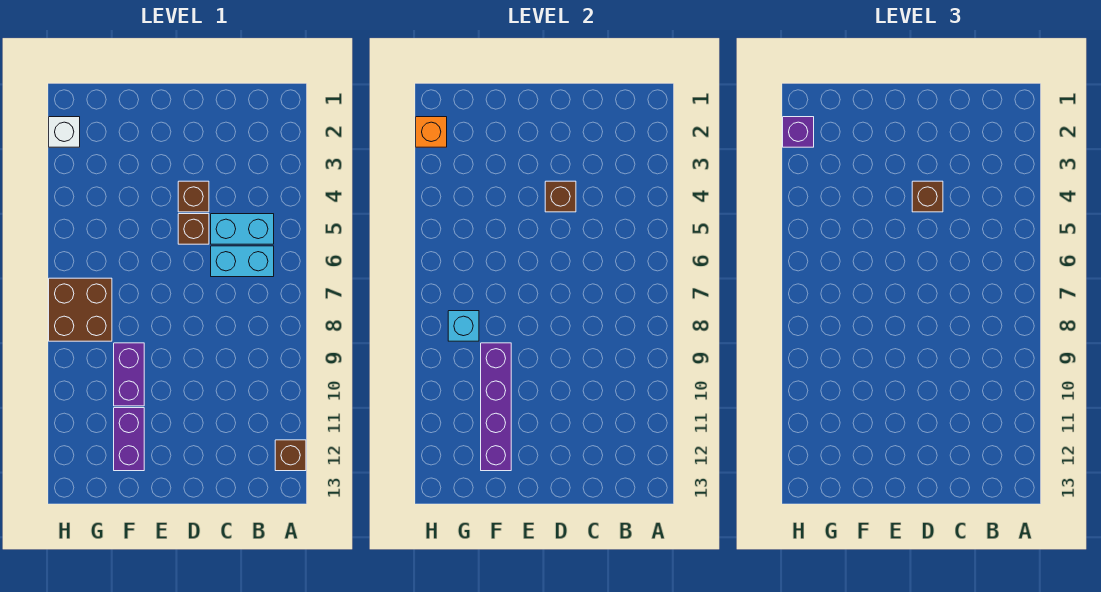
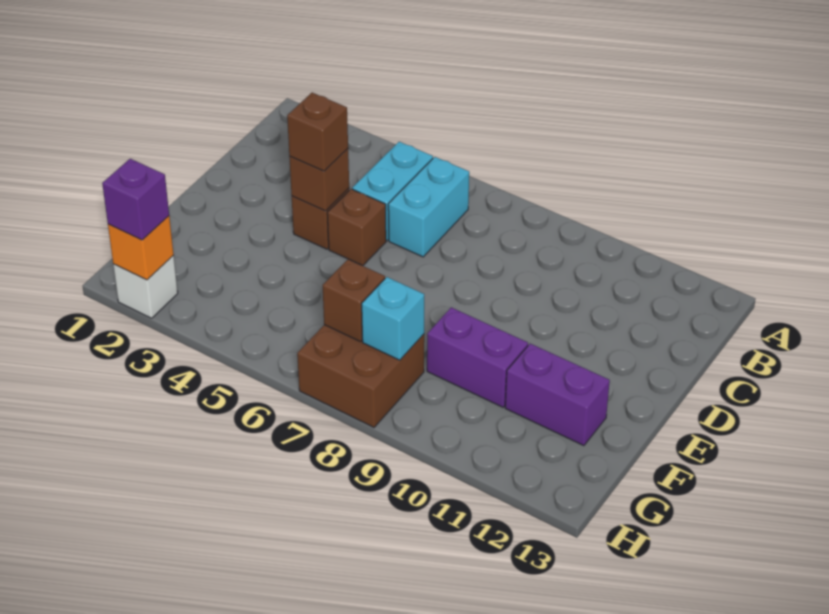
brown 1x1 brick [275,440,306,471] -> brown 1x1 brick moved to [323,259,385,342]
purple 1x4 brick [481,343,511,471] -> none

